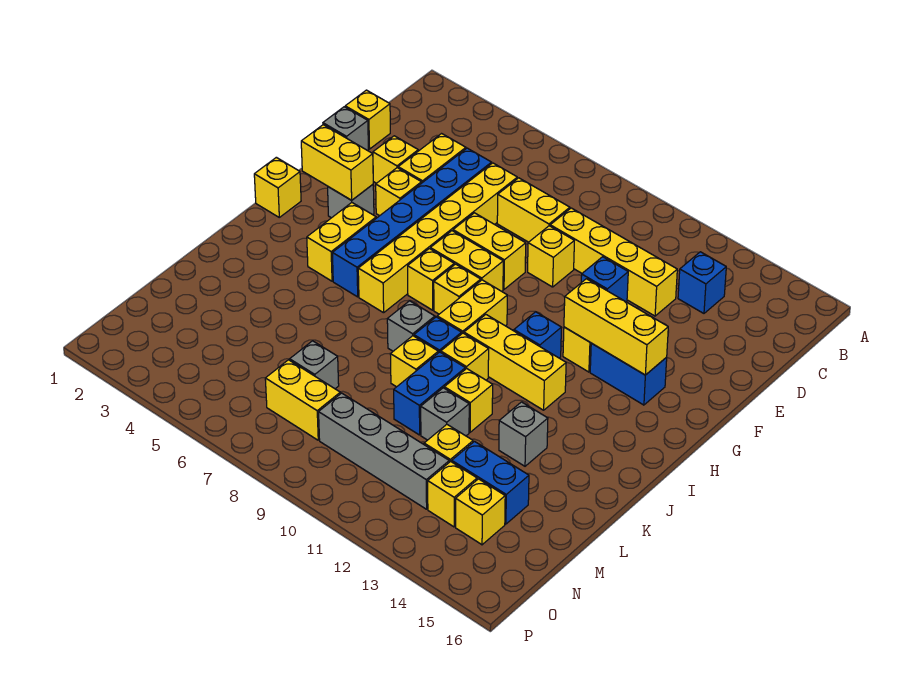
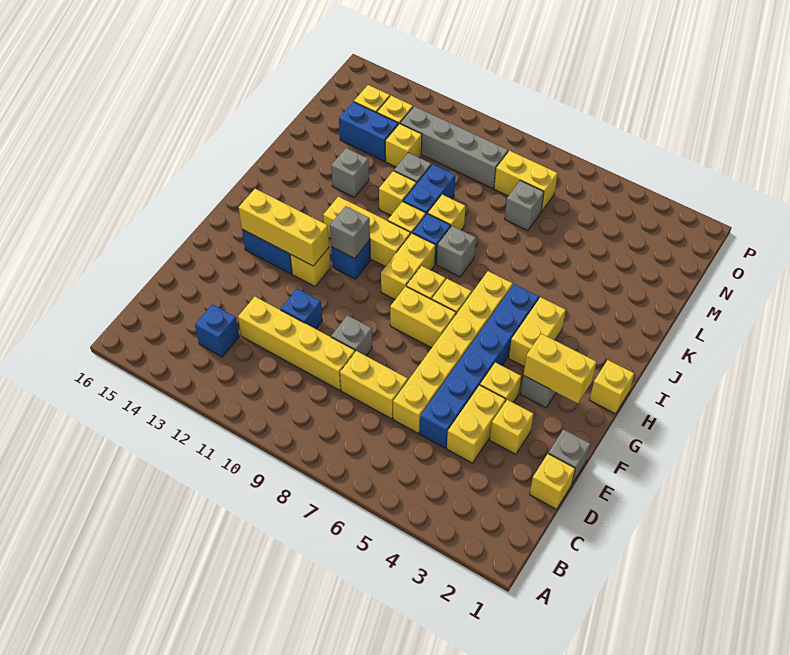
yellow 1x1 brick [528,226,574,287] -> grey 1x1 brick [331,315,372,356]
yellow 1x2 brick [453,213,526,289] -> none
none -> grey 1x1 brick [330,206,370,258]

